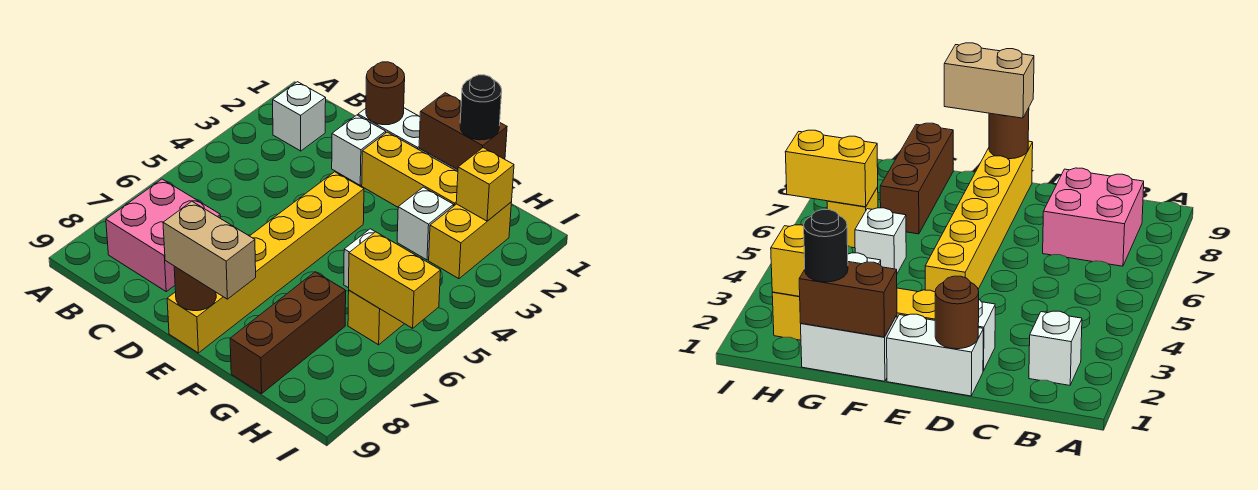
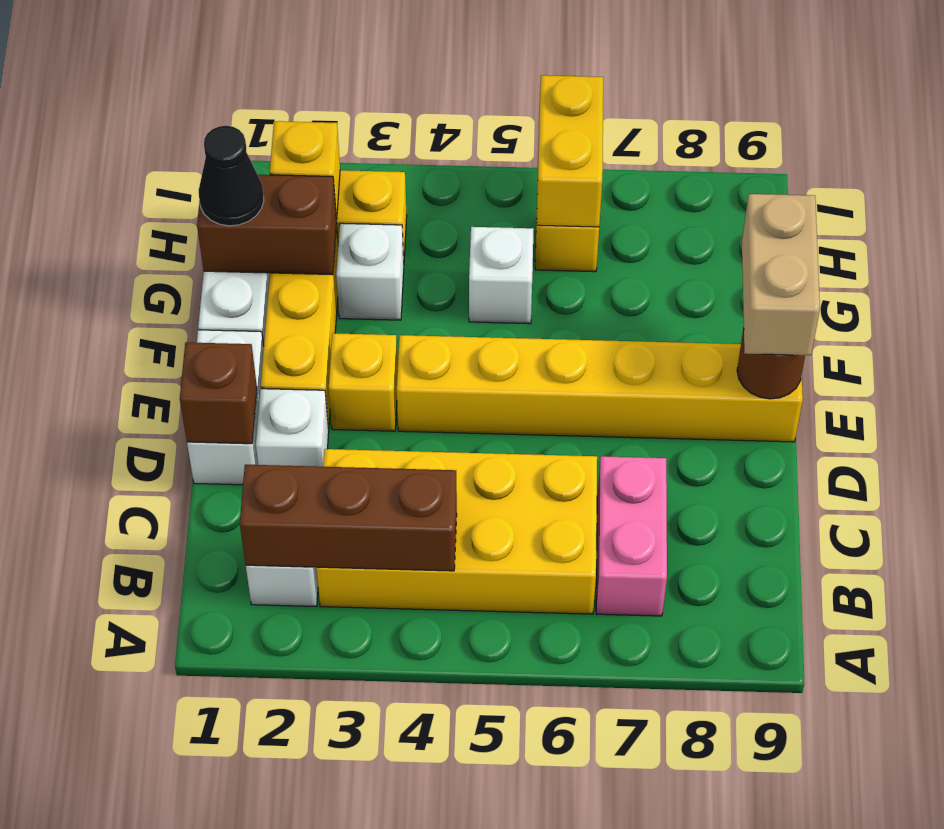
none -> yellow 2x4 brick [316,449,597,614]
pink 2x2 brick [106,179,220,291] -> pink 1x2 brick [596,456,667,616]
brown 1x1 round brick [366,62,405,125] -> brown 1x1 brick [180,342,257,444]
none -> yellow 1x1 brick [329,333,398,431]
brown 1x2 brick [419,93,507,169] -> brown 1x2 brick turned to [197,175,337,275]
black 1x1 round brick [460,75,502,140] -> black 1x1 cone [199,126,264,226]
brown 1x3 brick [230,272,346,394] -> brown 1x3 brick moved to [240,465,457,571]

